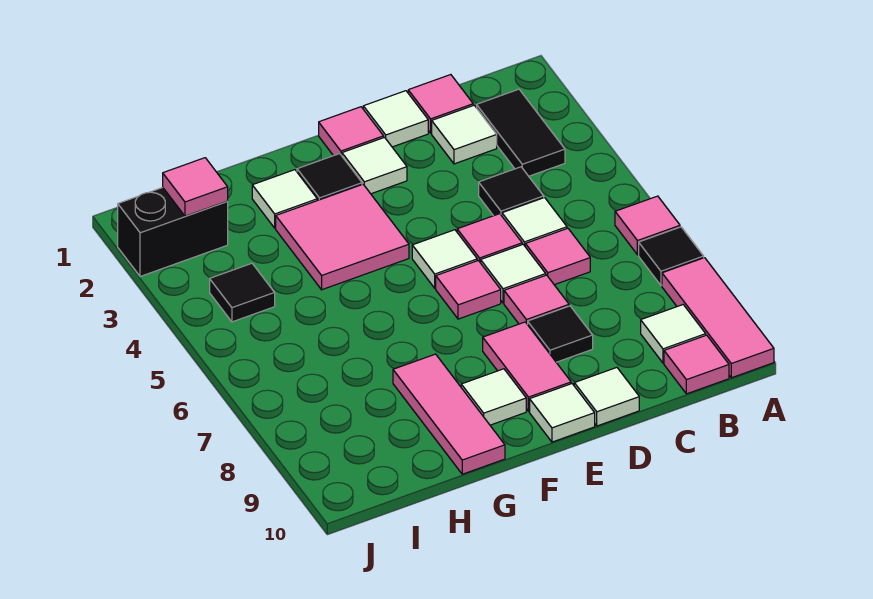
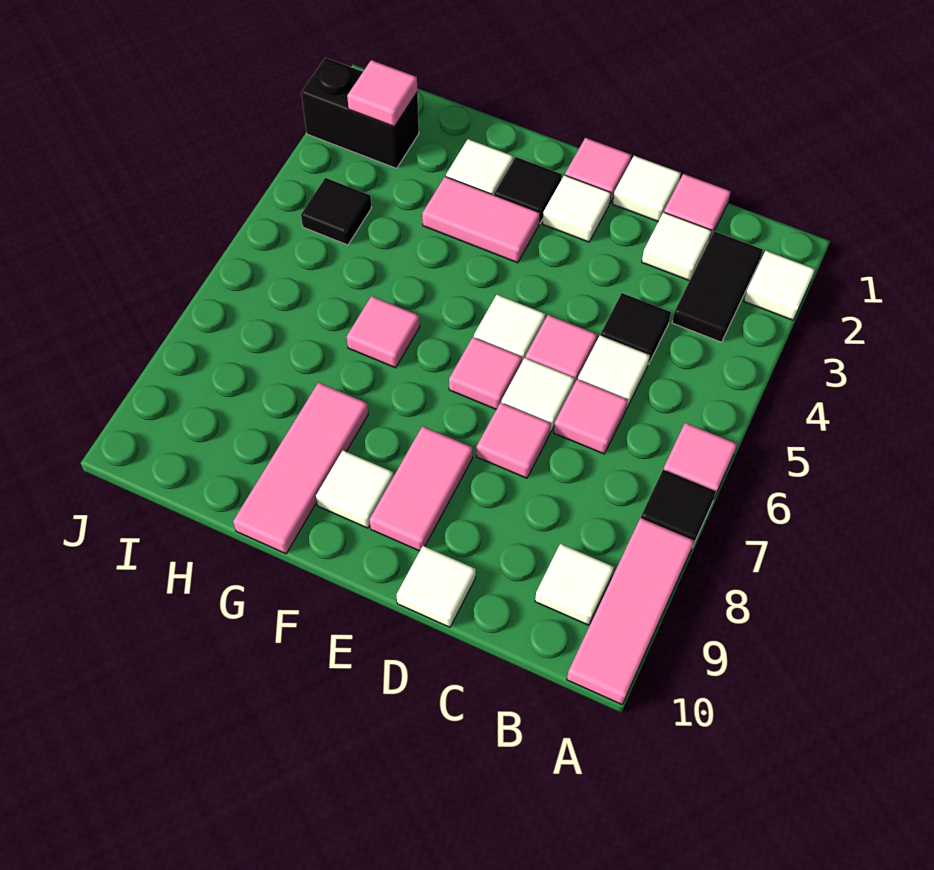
pink 1x1 tile [664,335,729,394] -> pink 1x1 tile moved to [347,296,420,368]
black 1x1 tile [528,306,593,362] -> none
white 1x1 tile [530,384,595,442] -> white 1x1 tile moved to [744,251,815,320]
pink 2x2 tile [276,184,409,290] -> pink 1x2 tile [422,177,540,263]

